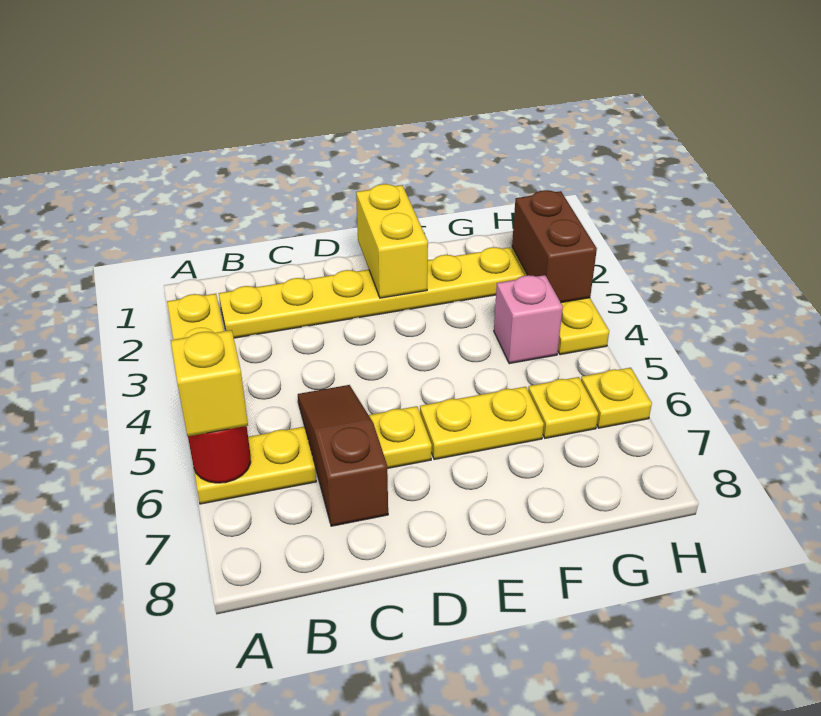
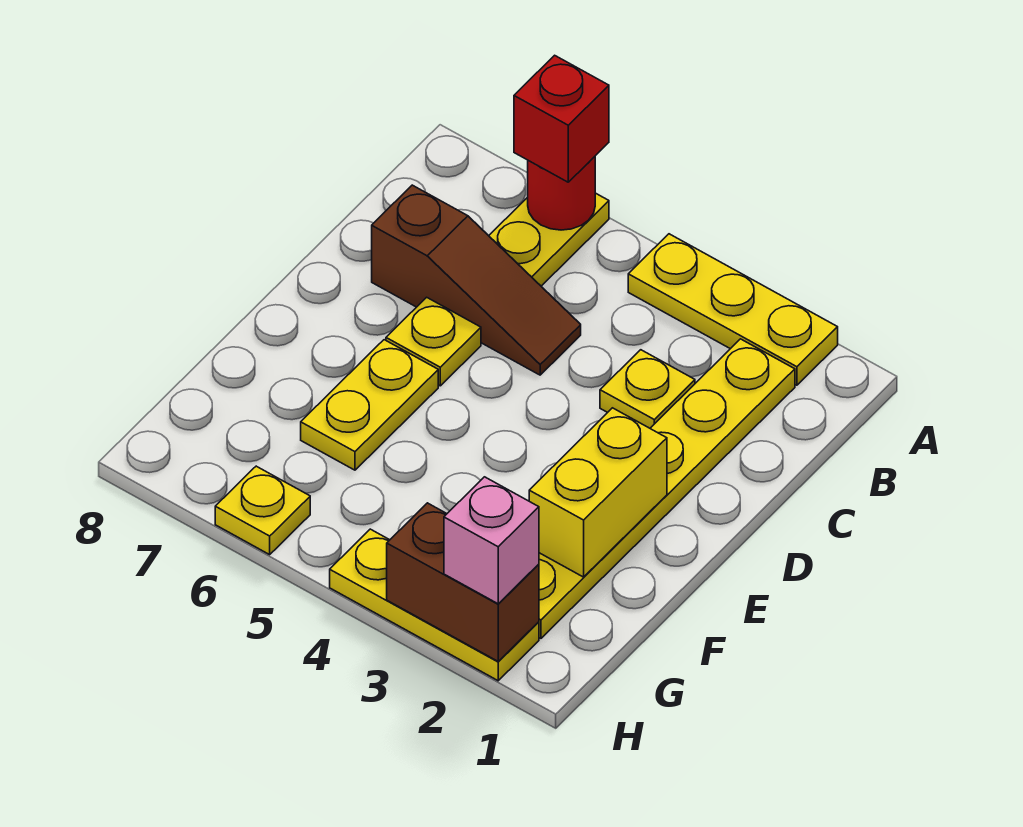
yellow 1x1 brick [171,330,248,437] -> red 1x1 brick [514,55,609,182]
yellow 1x2 brick [356,184,428,298] -> yellow 1x2 brick turned to [529,408,667,577]
pink 1x1 brick [494,275,563,364] -> pink 1x1 brick moved to [444,477,539,604]
yellow 1x1 plate [528,377,598,438] -> yellow 1x1 plate moved to [600,350,695,428]

